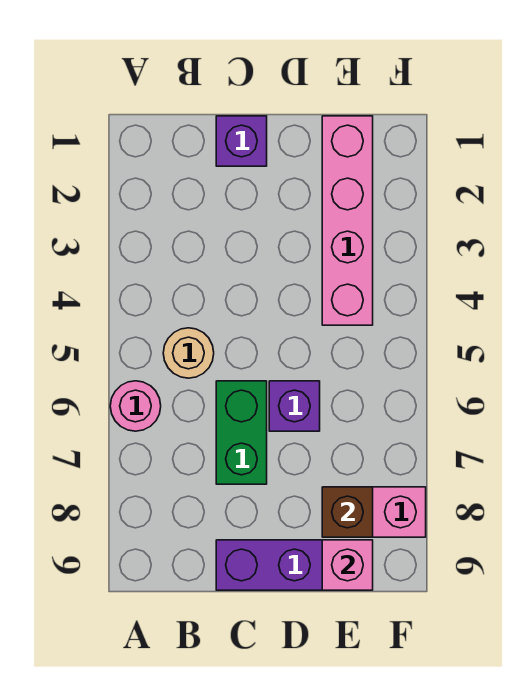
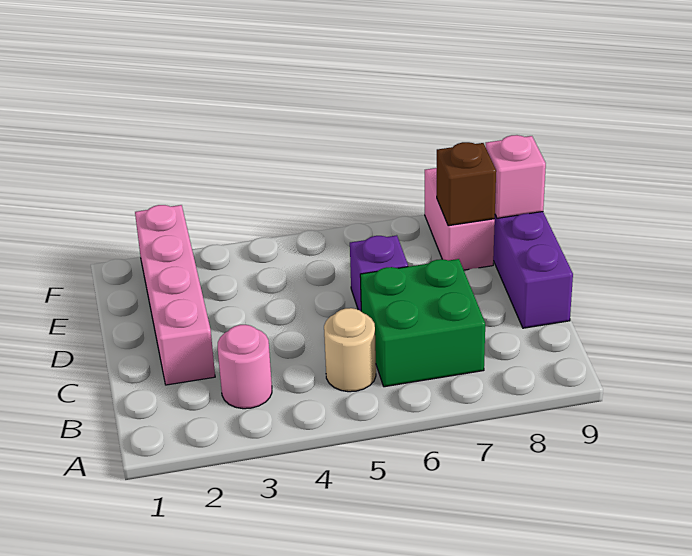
pink 1x1 round brick [110,381,161,431] -> pink 1x1 round brick moved to [218,325,272,409]
purple 1x1 brick [216,116,267,166] -> none
green 1x2 brick [216,381,267,484] -> green 2x2 brick [360,259,485,387]
pink 1x4 brick [322,116,373,325] -> pink 1x4 brick turned to [135,205,215,385]

